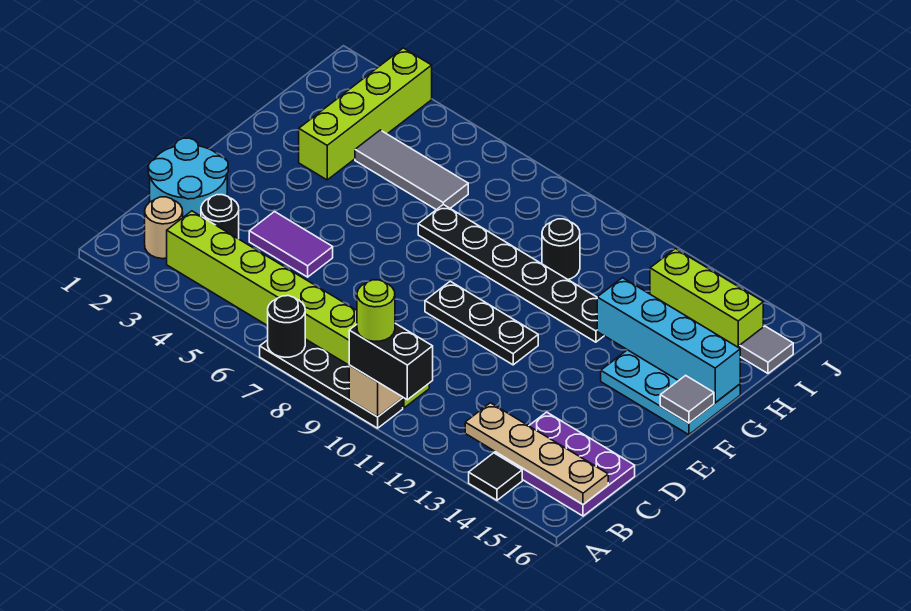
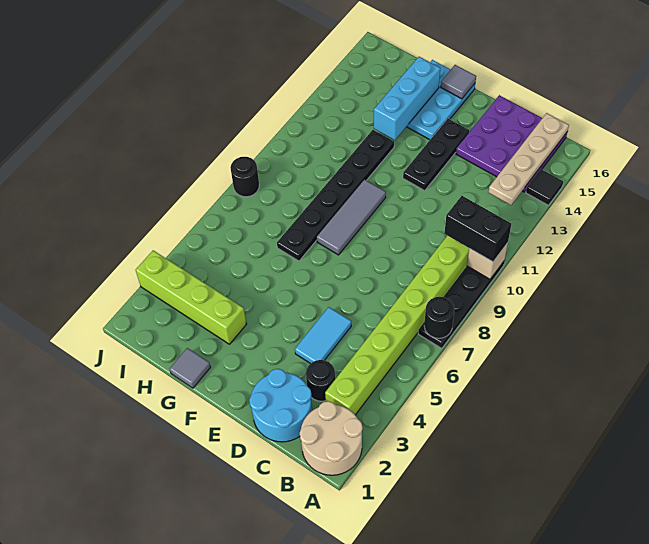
black 1x2 brick [349,323,433,400] -> black 1x2 brick turned to [444,196,511,262]
lime 1x1 round brick [357,280,395,341] -> none
tan 1x1 round brick [145,197,183,259] -> tan 2x2 round brick [300,401,363,475]
purple 2x3 plate [495,412,635,516] -> purple 3x3 plate [456,95,567,192]
purple 1x2 tile [249,212,333,277] -> cyan 1x2 tile [295,307,351,364]
black 1x3 plate [425,281,538,365] -> black 1x3 plate moved to [403,119,469,191]
cyan 1x4 brick [597,278,740,403] -> cyan 1x3 brick [374,57,440,140]
grey 1x3 tile [355,130,468,210] -> grey 1x3 tile moved to [316,179,386,255]
black 1x1 round brick [542,219,580,279] -> black 1x1 round brick moved to [230,157,259,197]
lime 1x3 brick [650,249,763,348] -> none
grey 1x1 tile [740,326,793,373] -> grey 1x1 tile moved to [170,348,210,388]

